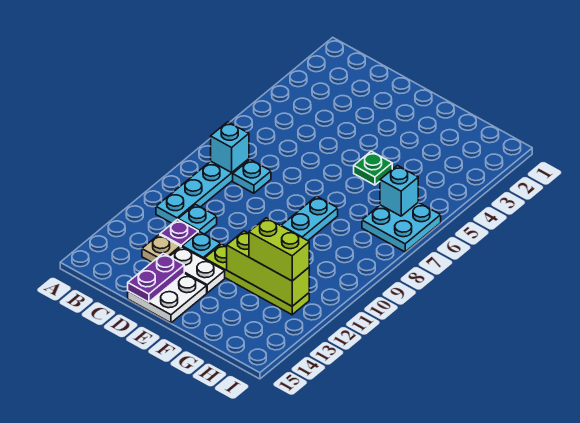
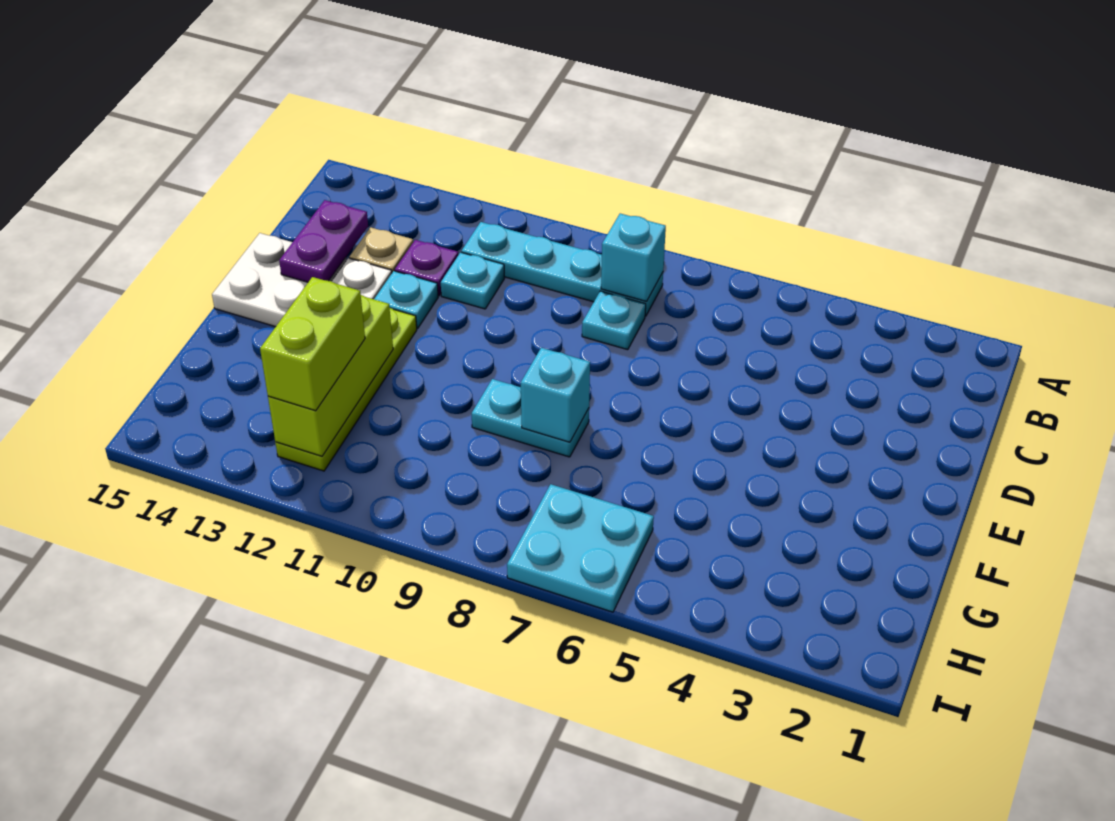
purple 1x2 plate [128,253,184,302] -> purple 1x2 plate turned to [279,200,368,282]
green 1x1 plate [354,151,392,185] -> none
cyan 1x1 brick [380,165,418,216] -> cyan 1x1 brick moved to [521,348,590,442]

